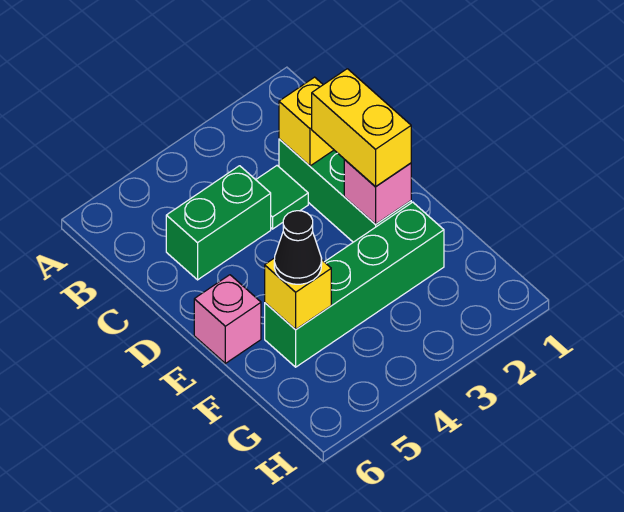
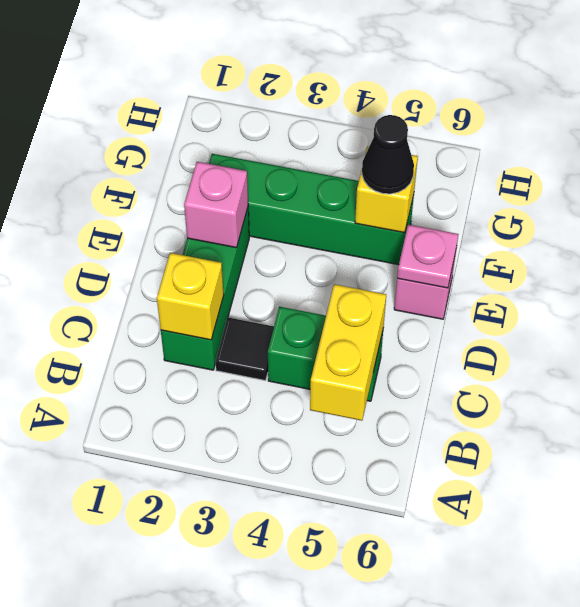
green 1x1 tile [256,166,308,229] -> black 1x1 tile [215,317,274,381]
yellow 1x2 brick [312,69,411,187] -> yellow 1x2 brick moved to [310,284,386,421]
none -> pink 1x1 plate [397,225,458,288]

